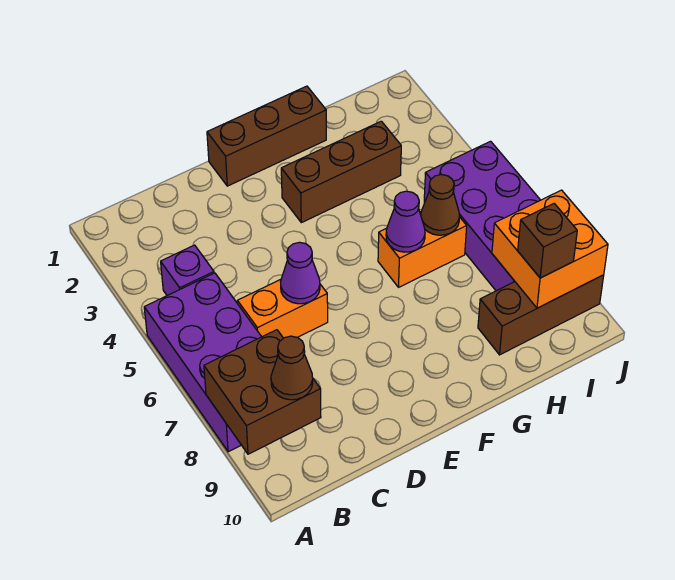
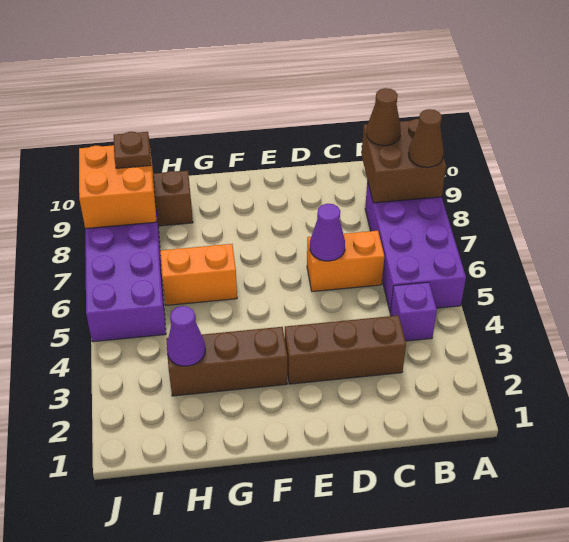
brown 1x3 brick [207,86,326,186] -> brown 1x3 brick moved to [285,315,406,384]
purple 1x1 cone [386,191,425,252] -> purple 1x1 cone moved to [167,306,205,366]
brown 1x1 cone [421,175,460,235] -> brown 1x1 cone moved to [408,109,444,167]
brown 1x1 brick [518,204,577,278] -> brown 1x1 plate [114,132,151,168]

